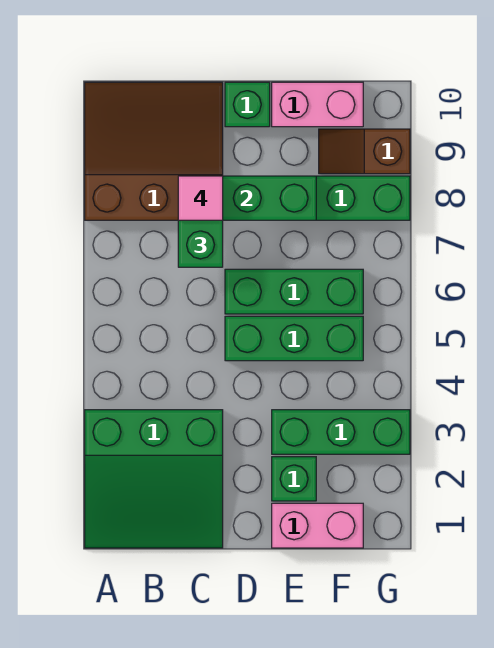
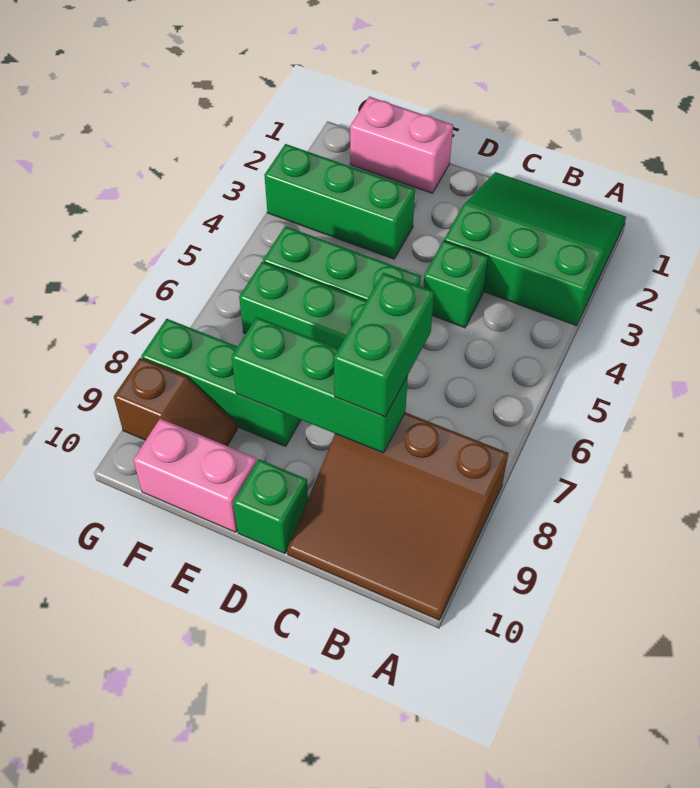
pink 1x1 tile [178,176,223,220] -> none
green 1x1 brick [272,457,316,501] -> green 1x1 brick moved to [423,241,488,328]

